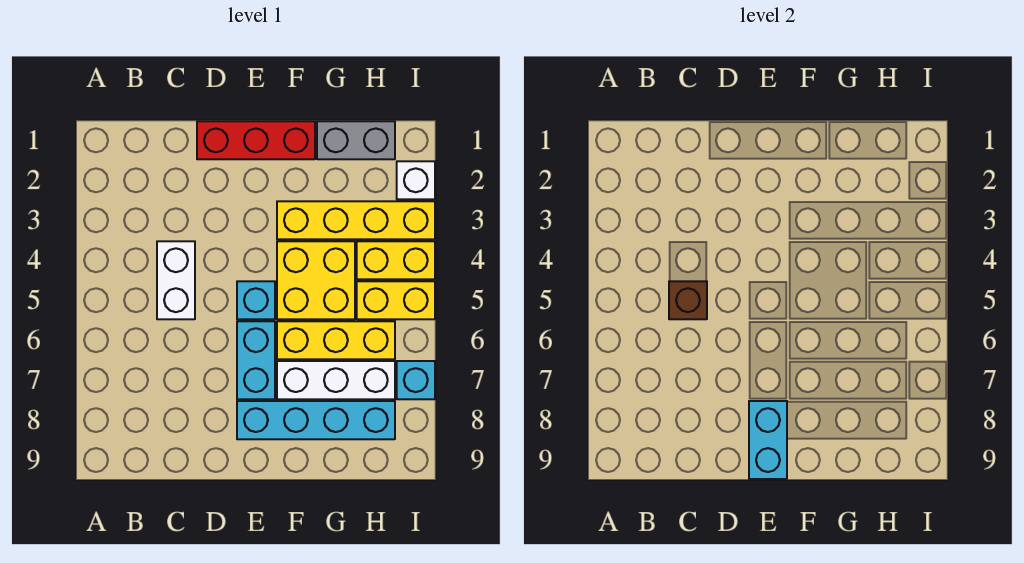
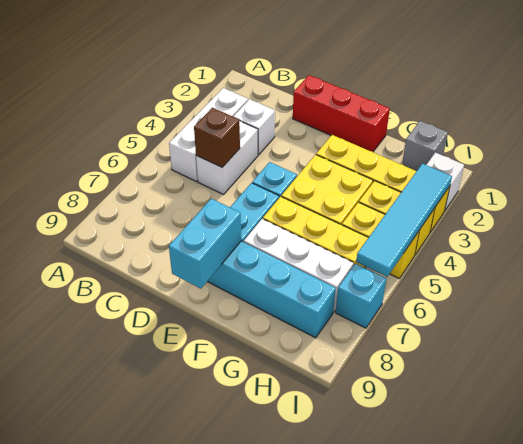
none -> white 1x3 brick [169,88,248,182]
none -> white 1x1 brick [233,99,275,155]
grey 1x2 brick [317,121,395,159] -> grey 1x1 brick [402,121,448,171]
none -> cyan 1x4 tile [356,164,452,277]

